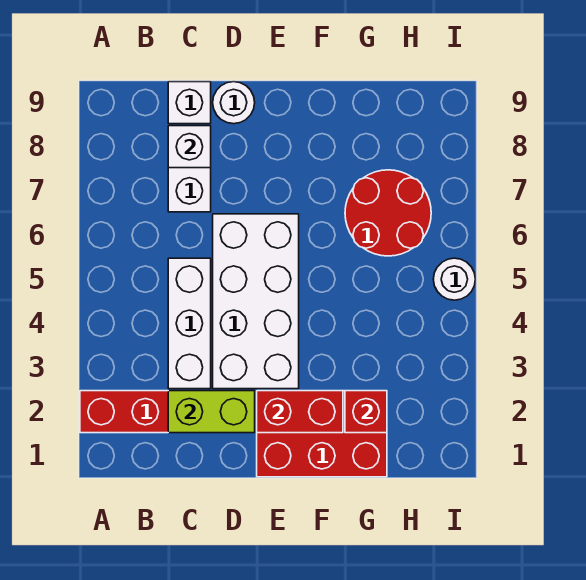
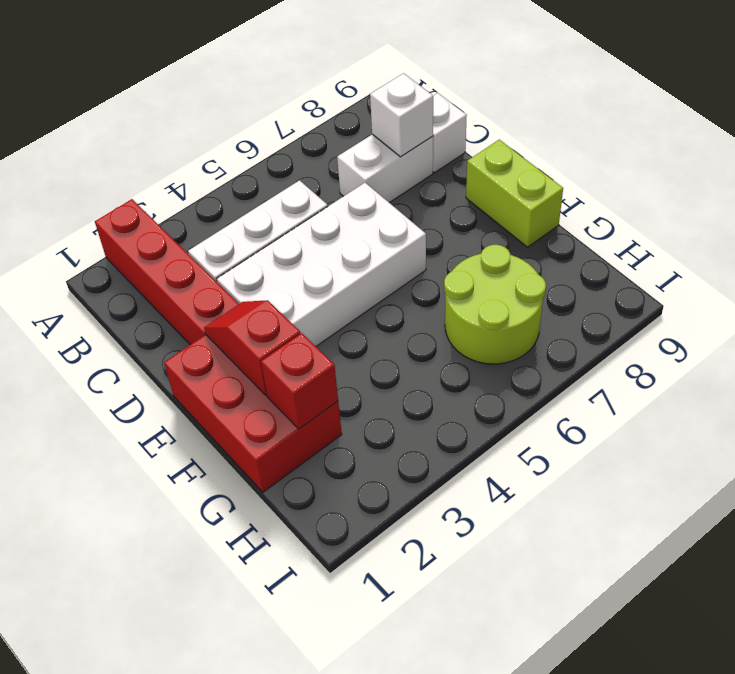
lime 1x2 brick [168,391,255,433] -> lime 1x2 brick moved to [466,140,563,247]
white 1x1 round brick [213,82,255,124] -> none
red 1x2 brick [257,391,343,433] -> red 1x2 slope [204,300,300,395]
red 2x2 round brick [345,170,431,256] -> lime 2x2 round brick [444,245,546,364]
white 1x1 round brick [433,258,475,300] -> none

